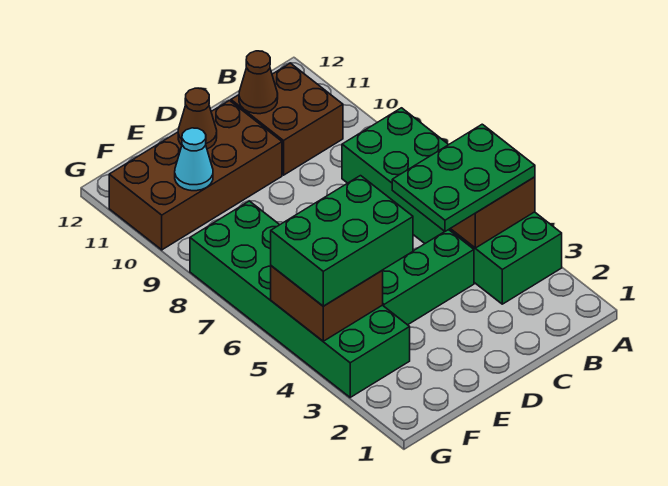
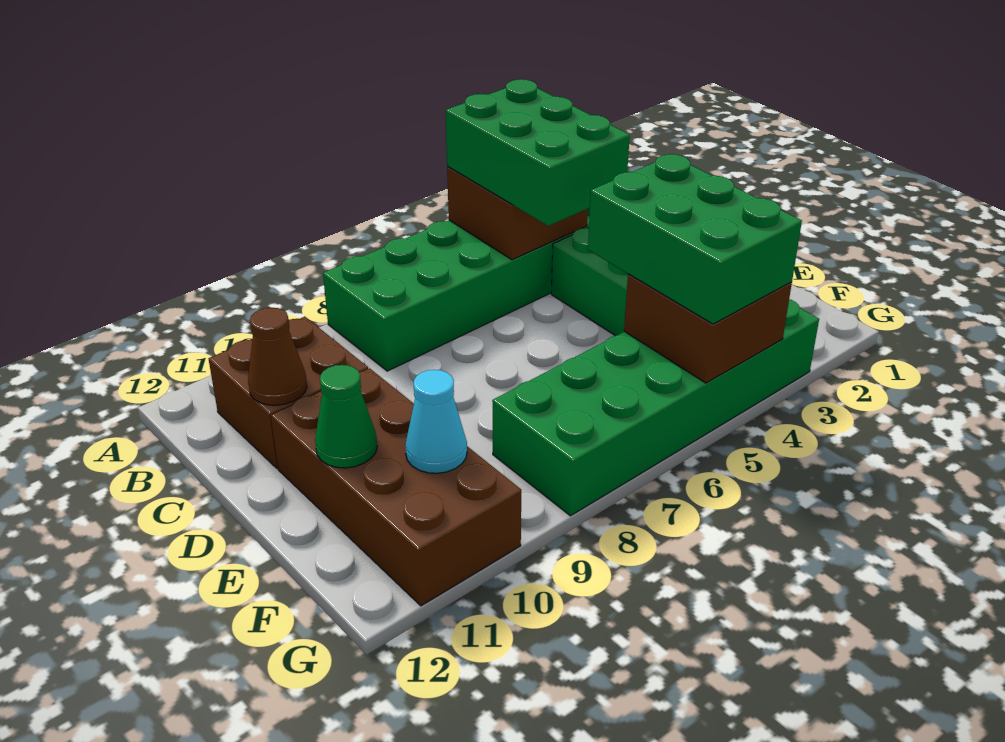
green 2x3 plate [392,124,535,231] -> green 2x3 brick [446,79,630,226]
brown 1x1 cone [178,88,217,149] -> green 1x1 cone [315,365,377,468]

